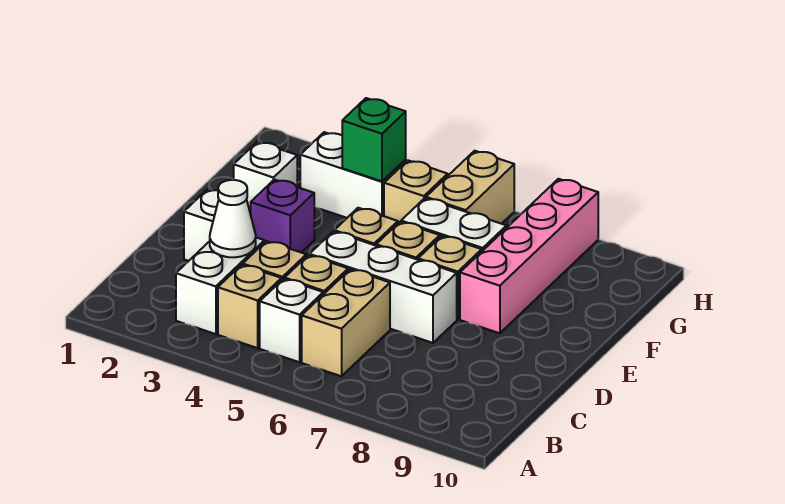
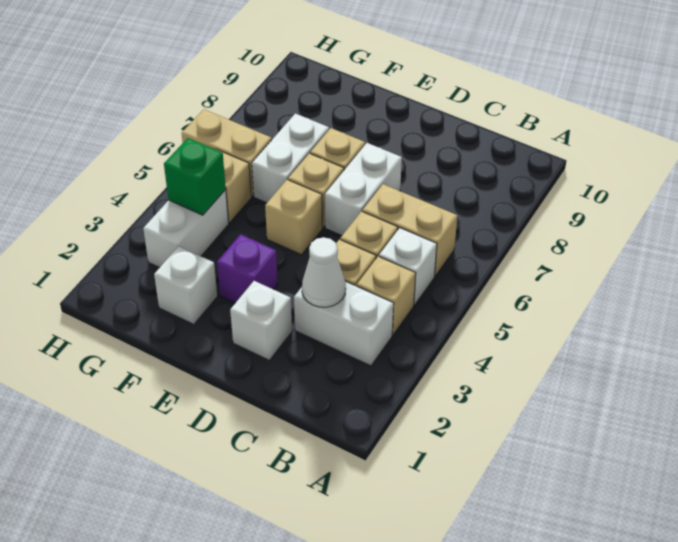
white 1x3 brick [310,231,457,343] -> white 1x2 brick [325,143,402,236]
pink 1x4 brick [460,179,598,333] -> none

